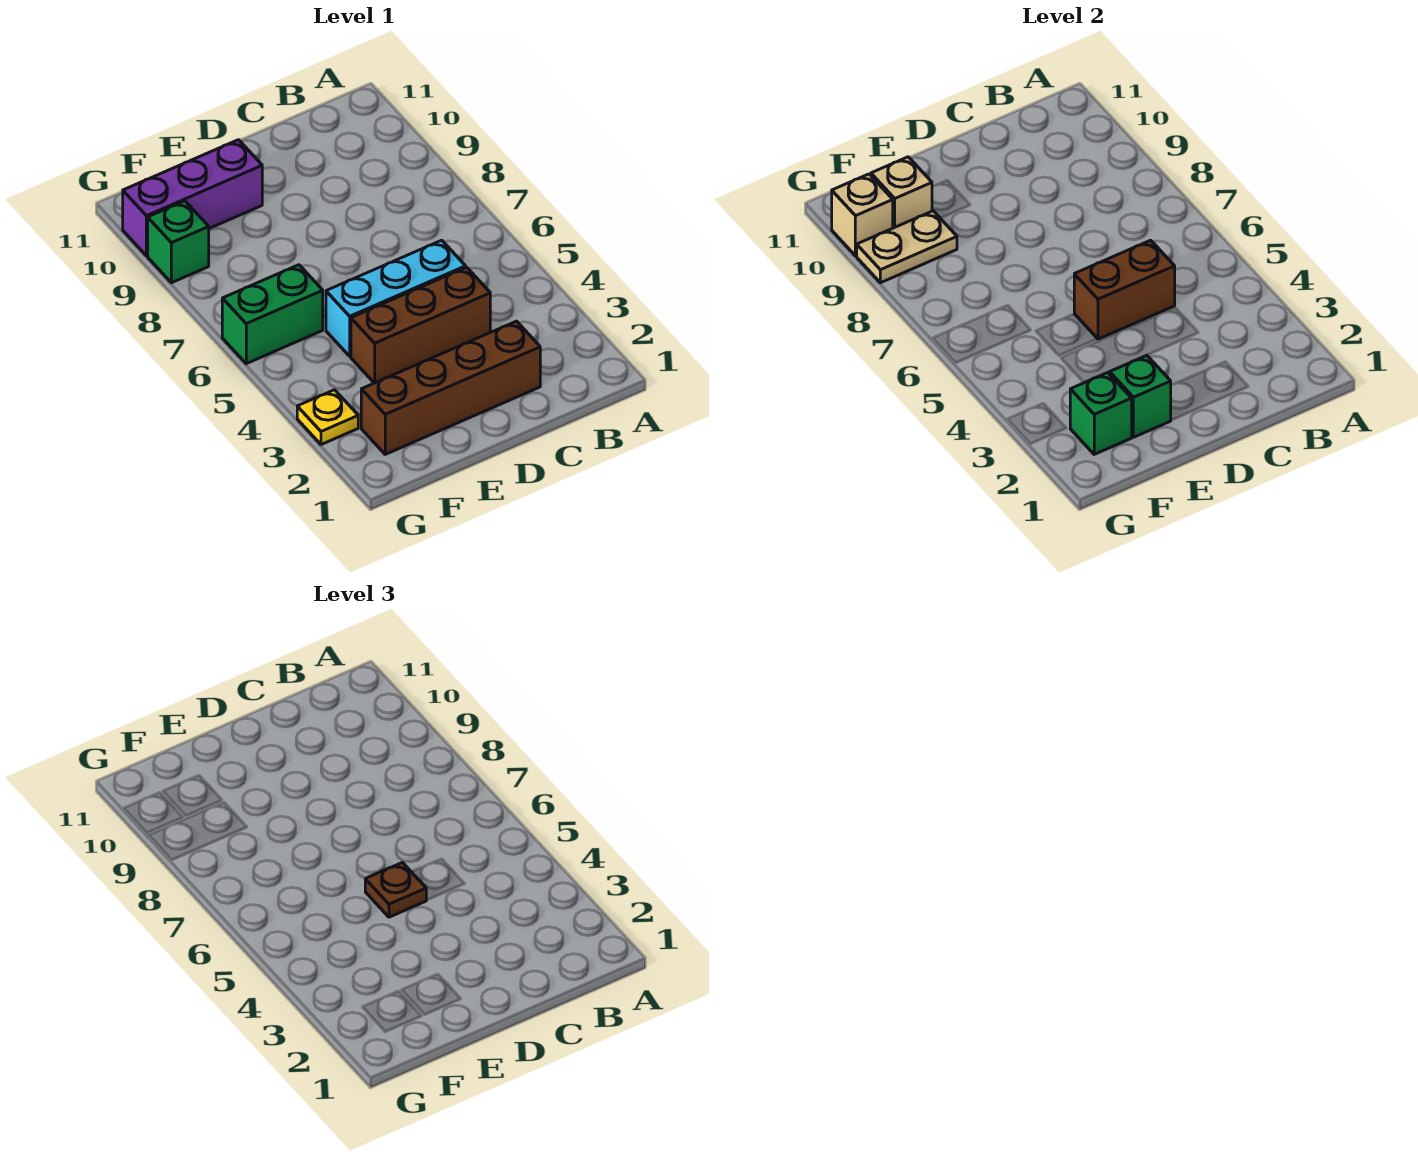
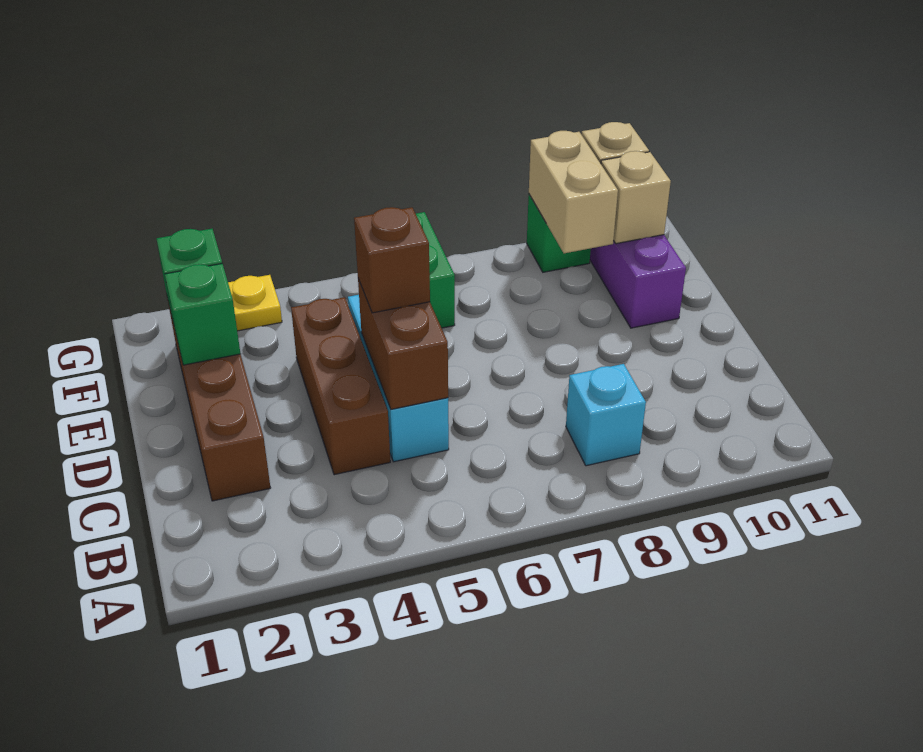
none -> cyan 1x1 brick [566,364,646,466]
brown 1x1 plate [365,863,426,917] -> brown 1x1 brick [354,207,430,313]
tan 1x2 plate [857,211,957,283] -> tan 1x2 brick [529,131,618,253]

